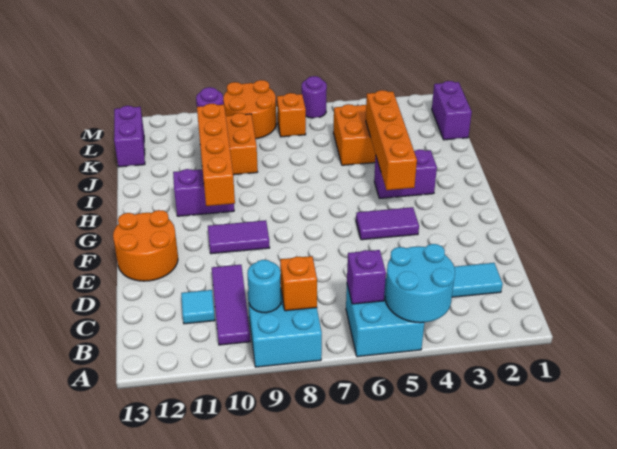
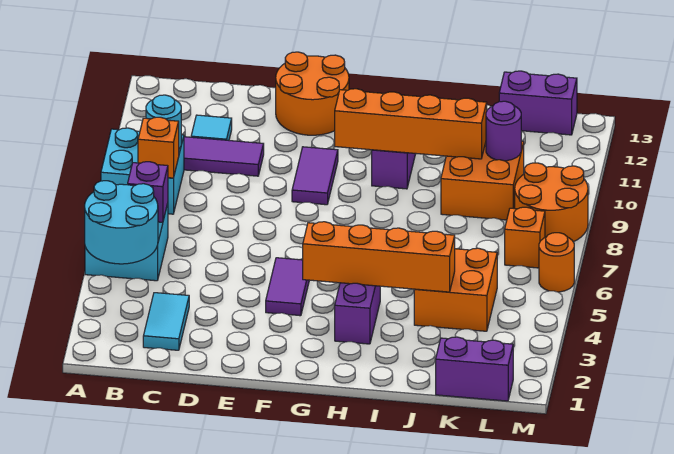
purple 1x1 round brick [302,76,327,118] -> orange 1x1 round brick [539,233,574,292]

